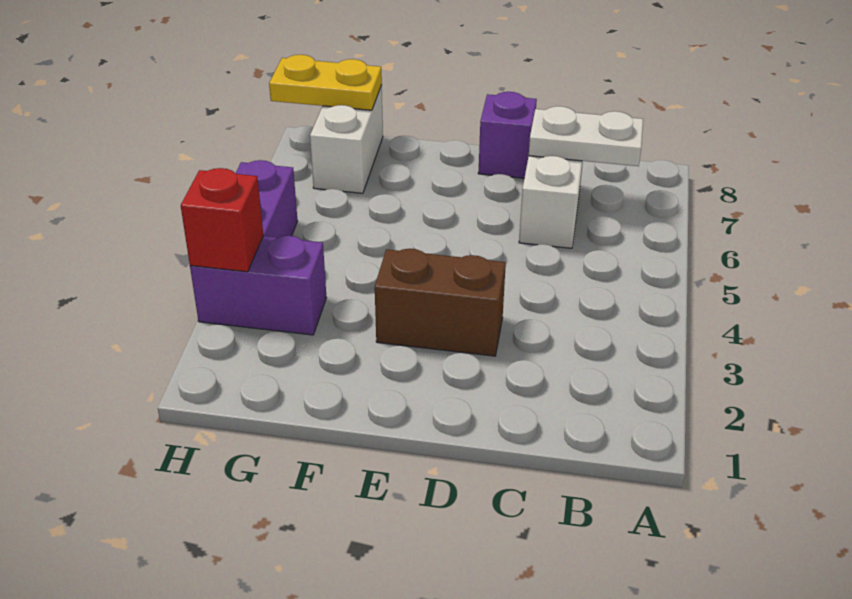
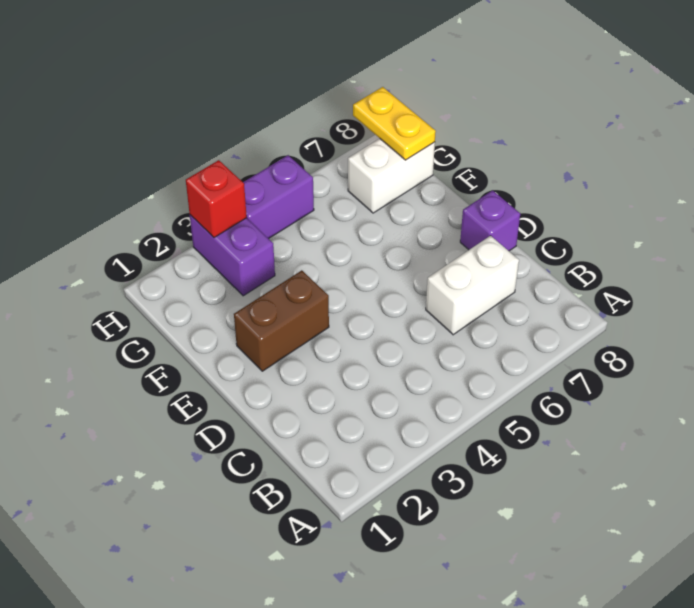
white 1x2 plate [529,106,643,166] -> none
brown 1x2 brick [375,249,506,356] -> brown 1x2 brick turned to [234,270,329,371]

